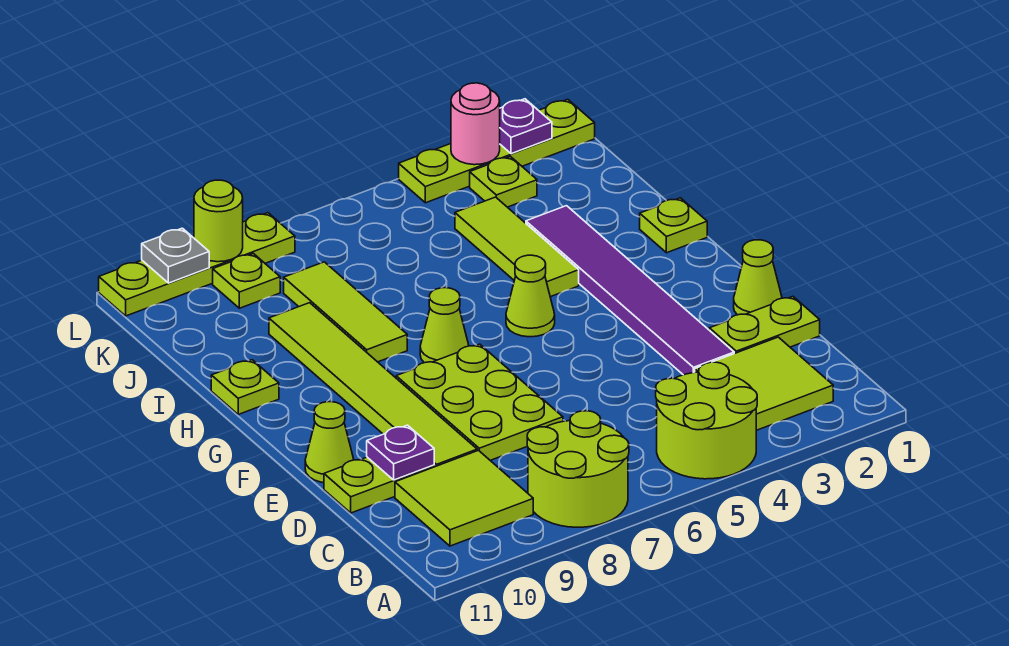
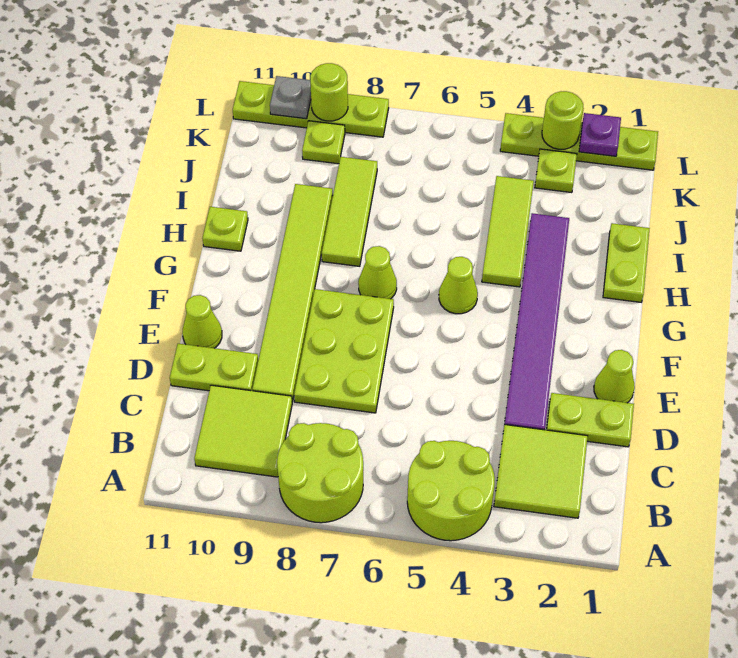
purple 1x1 plate [367,425,434,480] -> none
lime 1x1 plate [640,198,707,253] -> lime 1x2 plate [603,223,650,302]
pink 1x1 round brick [451,83,500,165] -> lime 1x1 round brick [542,91,584,149]

